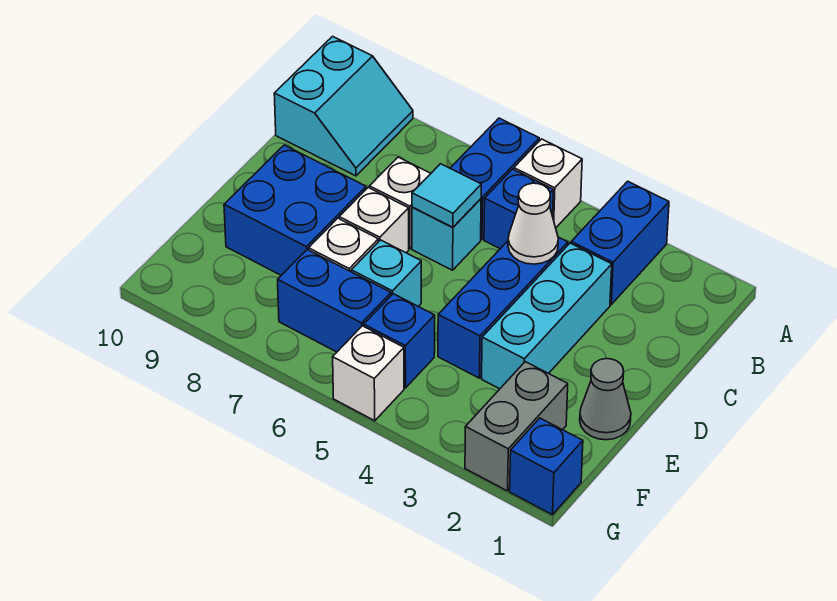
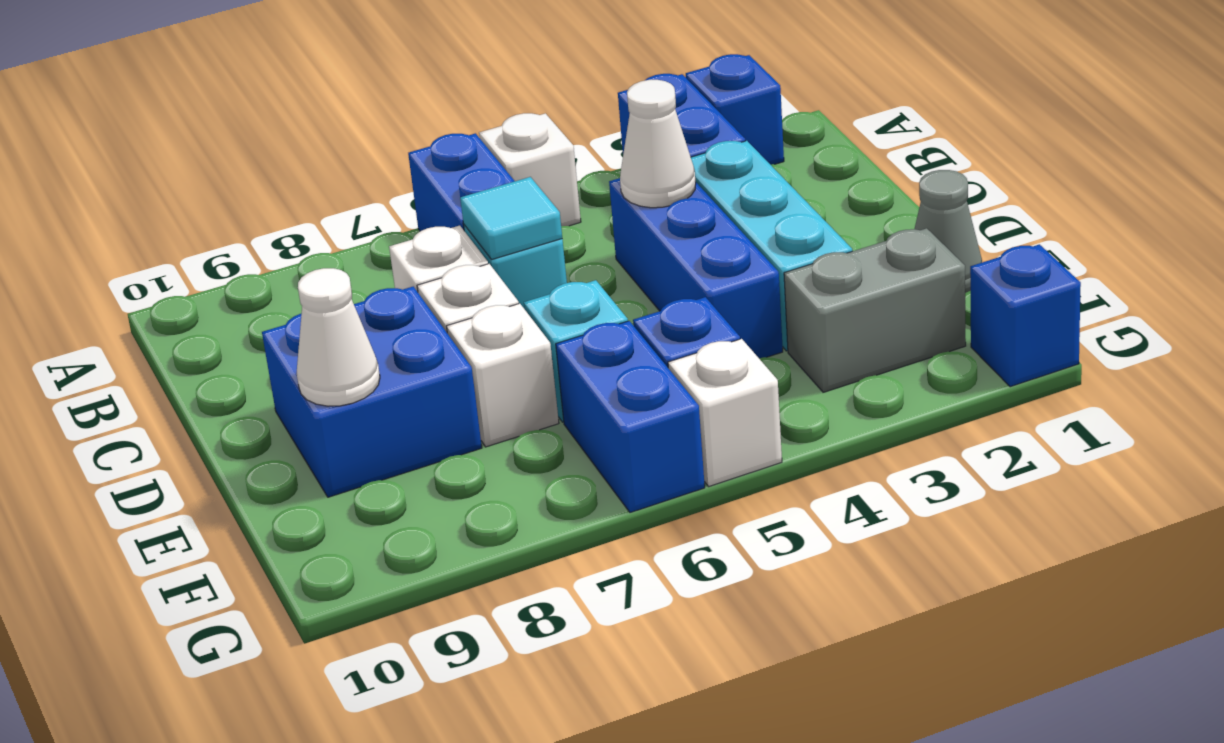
cyan 2x2 slope [274,36,413,176] -> none
blue 1x1 brick [484,169,553,249] -> blue 1x1 brick moved to [686,54,784,165]
none -> white 1x1 cone [297,268,380,406]
grey 1x2 brick [465,362,568,491] -> grey 1x2 brick turned to [784,228,966,392]
blue 1x2 brick [278,249,391,352] -> blue 1x2 brick turned to [556,321,705,513]

